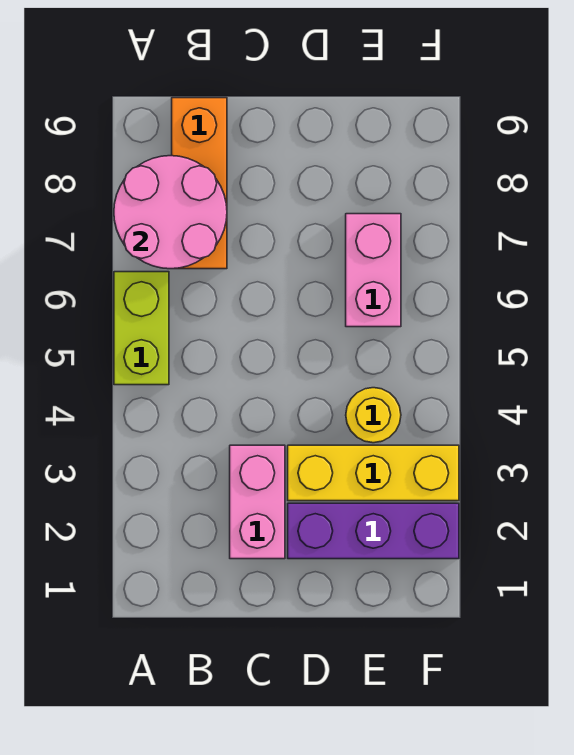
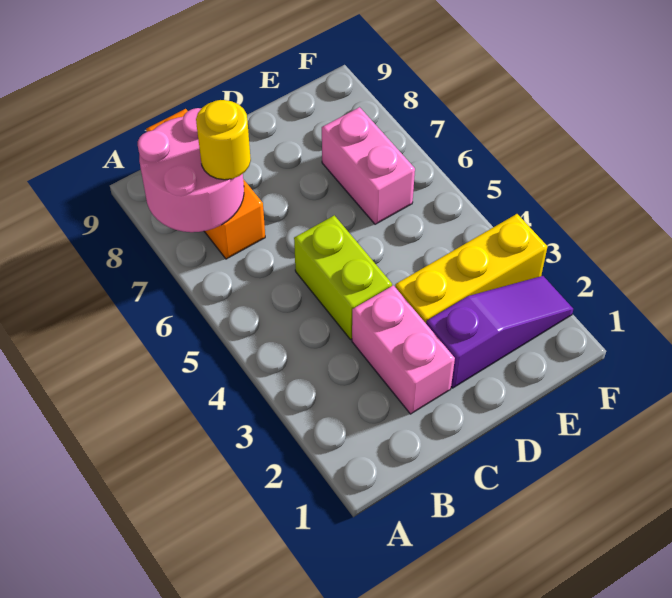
lime 1x2 brick [114,272,169,385] -> lime 1x2 brick moved to [294,215,392,340]
purple 1x3 brick [288,503,459,559] -> purple 1x3 slope [426,276,573,388]
yellow 1x1 round brick [346,388,401,443] -> yellow 1x1 round brick moved to [196,100,251,180]

